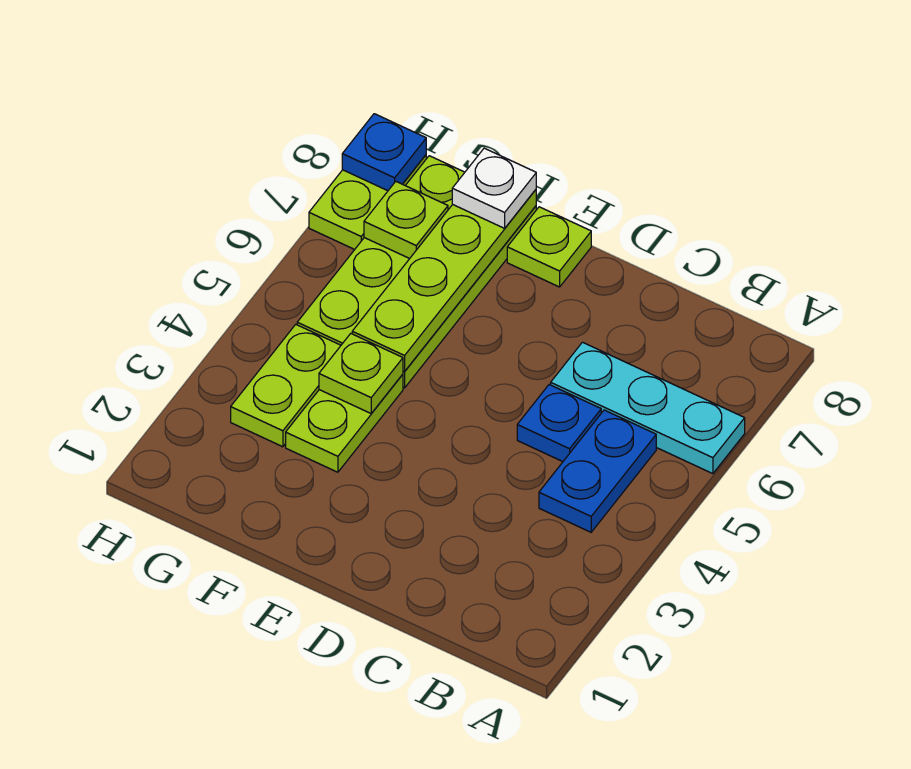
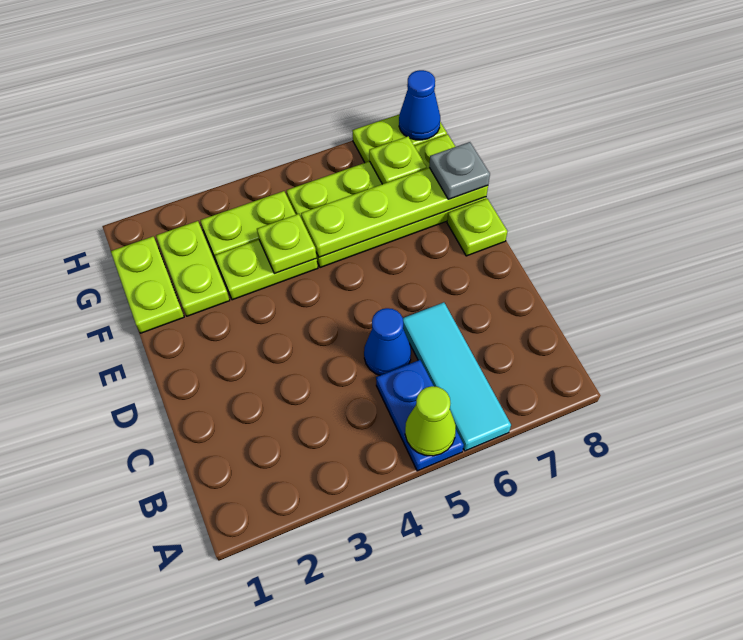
none -> lime 1x1 cone [405,386,456,456]
cyan 1x3 plate [551,342,745,474] -> cyan 1x3 tile [403,302,511,451]
blue 1x2 plate [539,410,656,532] -> blue 1x2 plate turned to [376,360,464,471]
blue 1x1 plate [517,385,601,462] -> blue 1x1 cone [364,308,411,375]
none -> lime 1x2 plate [111,236,184,333]
none -> lime 1x2 plate [156,221,230,316]
white 1x1 plate [452,148,536,228] -> grey 1x1 plate [429,142,490,199]
blue 1x1 plate [342,114,426,191] -> blue 1x1 cone [399,70,440,140]

